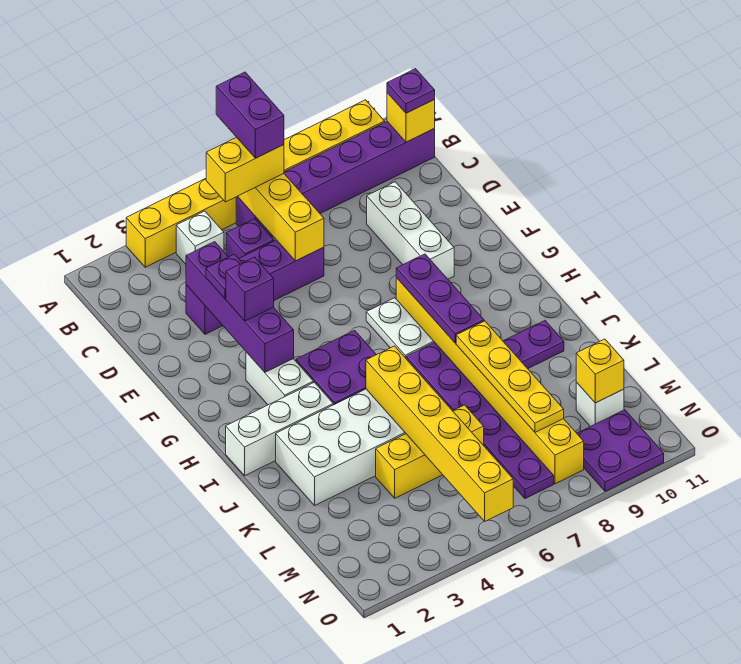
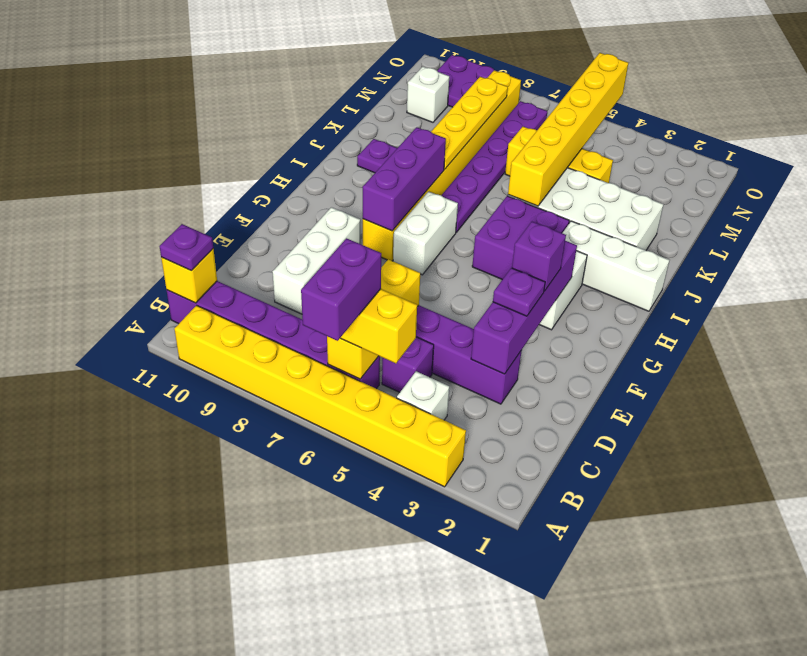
white 1x2 plate [366,298,434,358] -> white 1x2 brick [393,191,458,275]
purple 1x3 plate [396,254,484,343] -> purple 1x3 brick [363,127,446,231]
yellow 1x1 brick [576,339,624,403] -> none

